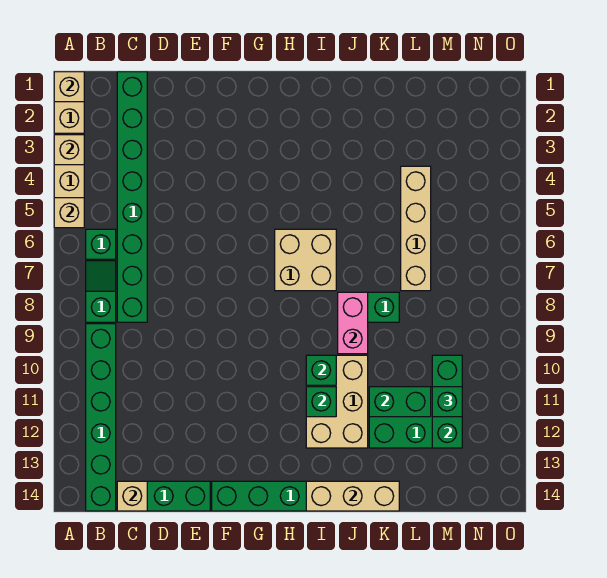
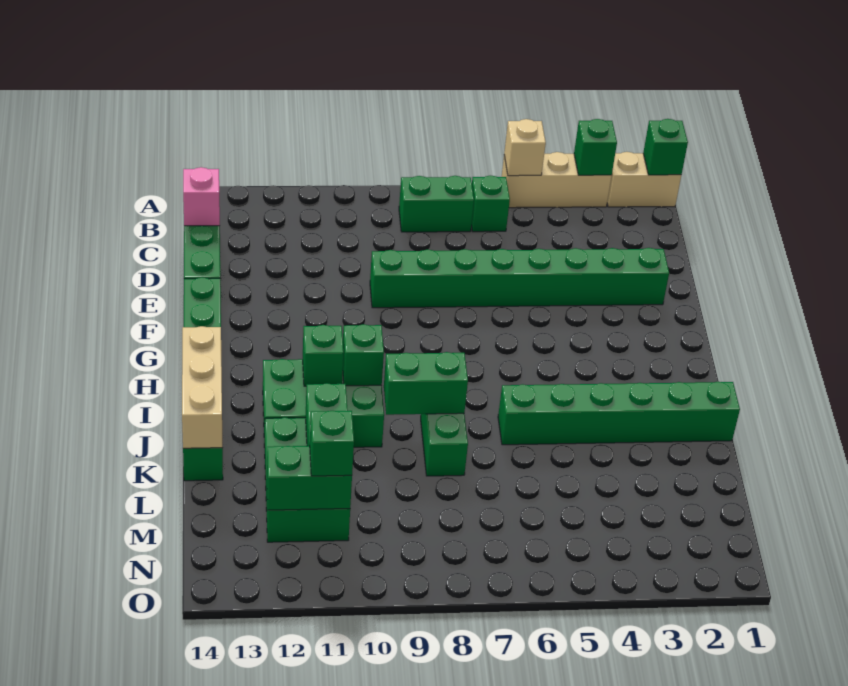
tan 1x1 brick [54,72,84,102] -> green 1x1 brick [643,119,688,175]
tan 1x1 brick [54,135,84,165] -> green 1x1 brick [574,119,617,175]
green 1x2 slope [86,261,116,322] -> green 1x2 brick [399,176,474,232]
green 1x6 brick [86,324,116,511] -> green 1x6 brick moved to [498,382,740,445]
green 1x8 brick [117,72,147,322] -> green 1x8 brick moved to [370,248,669,308]
tan 1x1 brick [117,481,147,511] -> pink 1x1 brick [183,167,220,226]
tan 2x2 brick [275,229,336,291] -> none
tan 2x3 brick [306,355,368,448] -> green 2x3 brick [263,359,384,447]
pink 1x2 brick [338,292,368,354] -> green 1x2 brick [384,352,468,415]
tan 1x4 brick [401,166,431,291] -> none
green 1x3 brick [432,355,462,448] -> green 1x2 brick [267,446,352,510]

